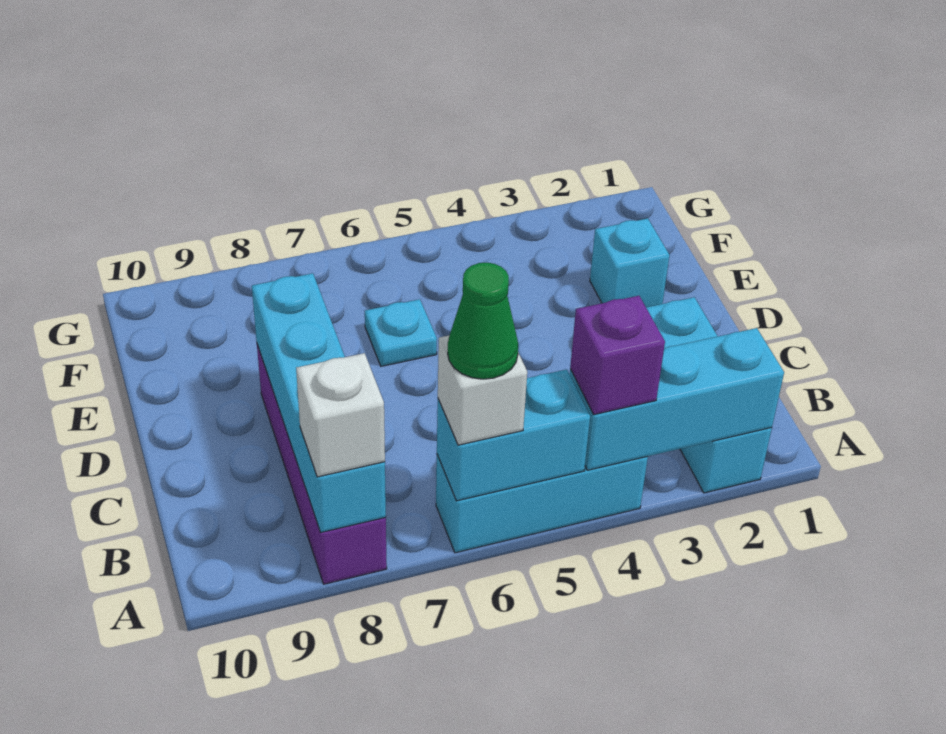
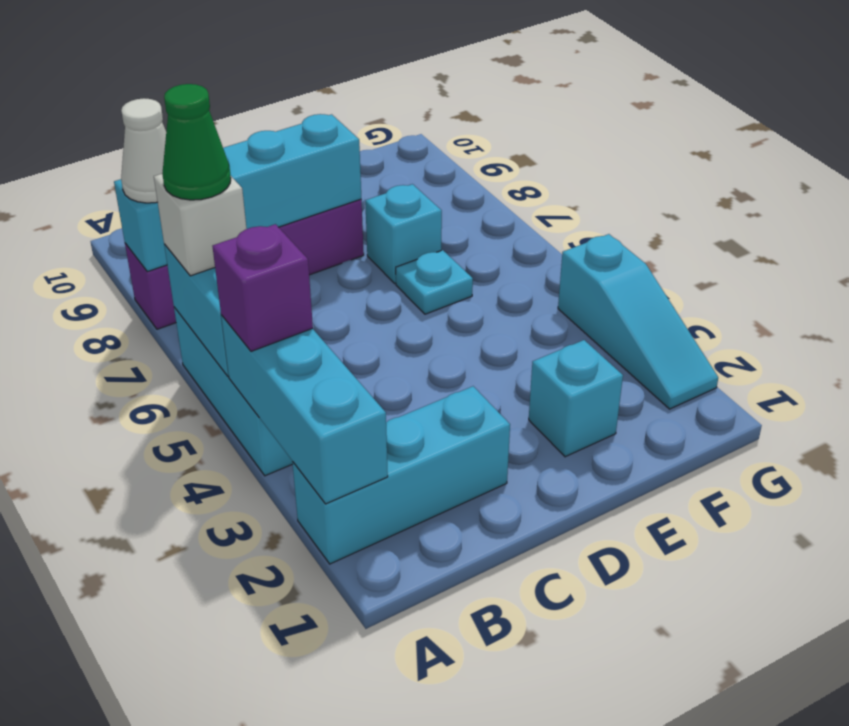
white 1x1 brick [296,353,385,477] -> white 1x1 cone [121,98,166,203]
none -> cyan 1x1 brick [365,184,442,283]
none -> cyan 1x3 slope [558,234,718,409]

